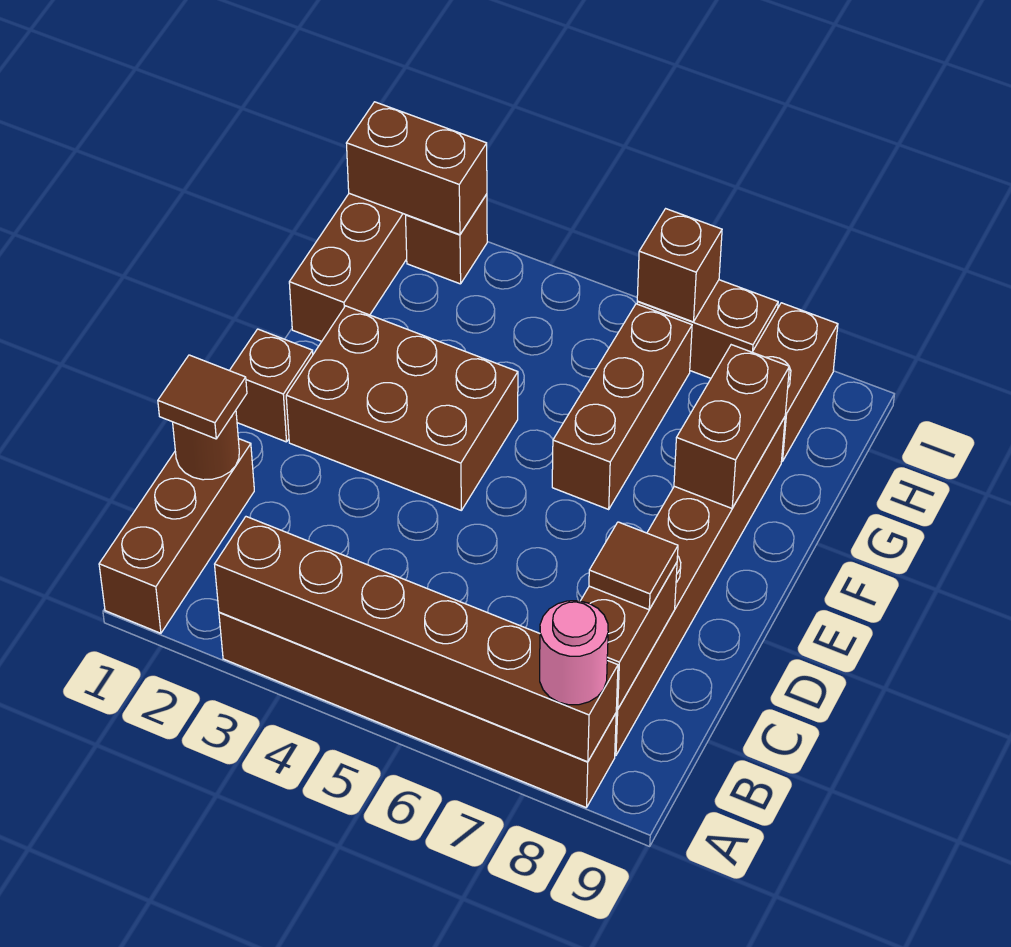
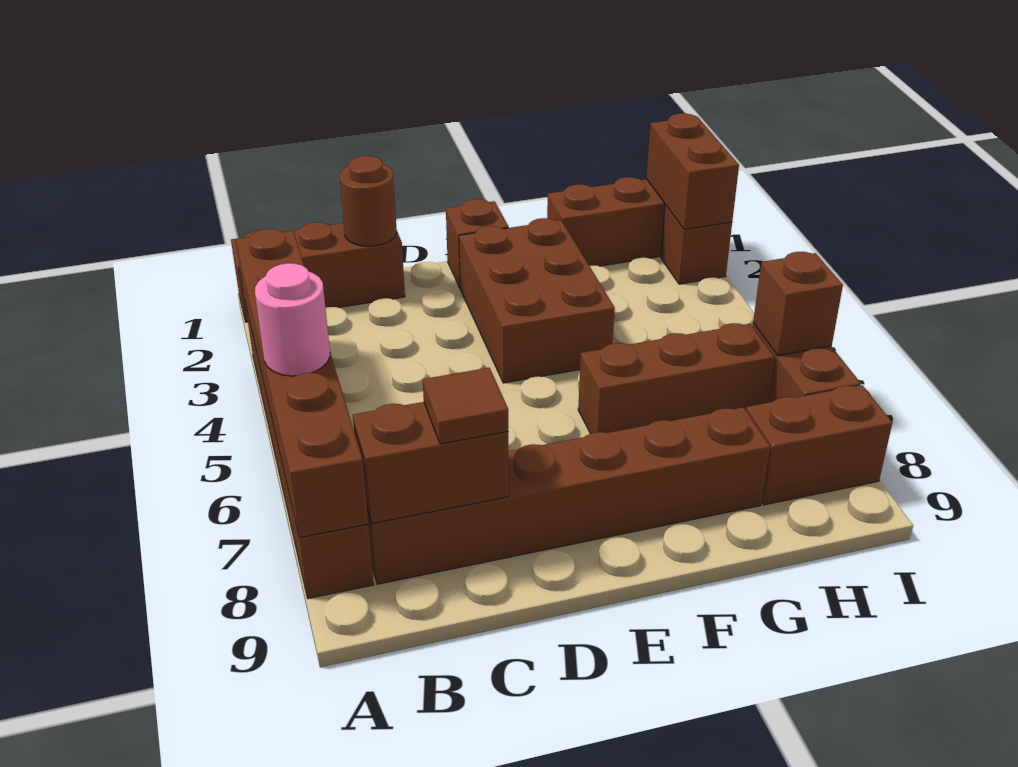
pink 1x1 round brick [540,601,608,705] -> pink 1x1 round brick moved to [255,263,330,376]
brown 1x1 tile [158,355,247,439] -> none
brown 1x2 brick [674,345,789,508] -> none

